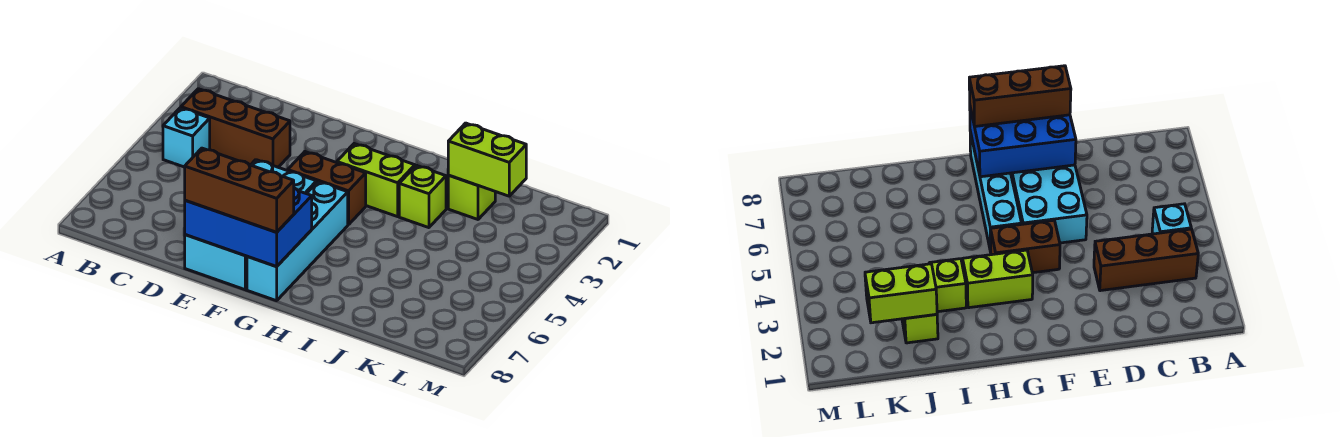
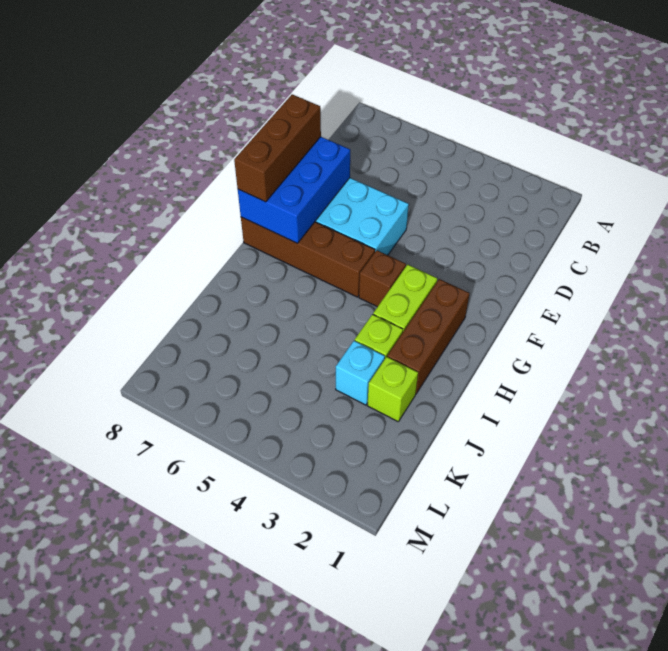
brown 1x3 brick [181,89,290,167] -> brown 1x3 brick moved to [387,279,470,394]
cyan 1x1 brick [163,108,210,167] -> cyan 1x1 brick moved to [336,341,385,405]
brown 1x2 brick [288,152,366,225] -> brown 1x1 brick [359,250,406,307]
cyan 1x4 brick [247,182,348,301] -> brown 1x4 brick [241,217,375,297]
lime 1x2 brick [448,123,526,196] -> none

